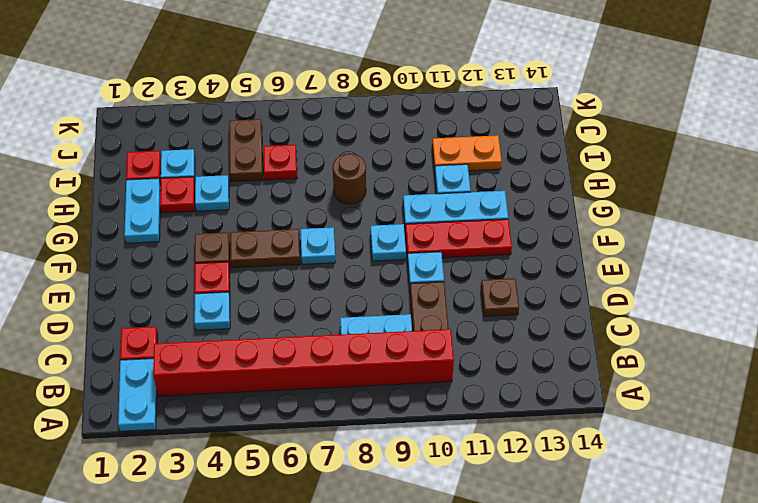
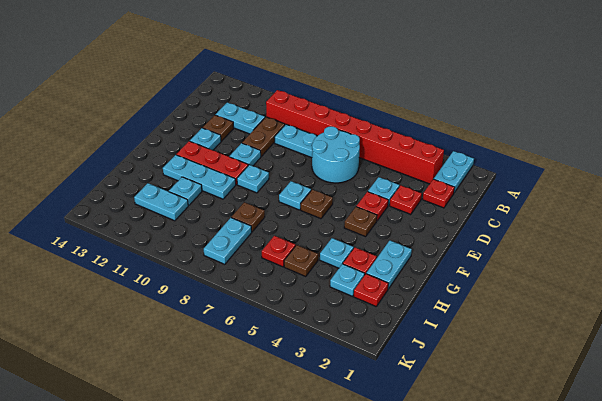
none -> cyan 2x2 round brick [312,126,360,183]
none -> cyan 1x2 plate [215,102,265,134]
none -> red 1x1 plate [390,185,422,214]
none -> cyan 1x1 plate [190,128,221,150]
brown 1x2 plate [230,229,300,268] -> brown 1x1 plate [301,190,333,219]
brown 1x1 round brick [333,153,366,204] -> brown 1x1 plate [231,202,265,232]
brown 1x2 plate [229,119,263,182] -> brown 1x1 plate [284,245,318,277]
none -> cyan 1x2 plate [204,218,252,264]
orange 1x2 plate [432,135,502,171] -> cyan 1x2 plate [134,183,188,221]

